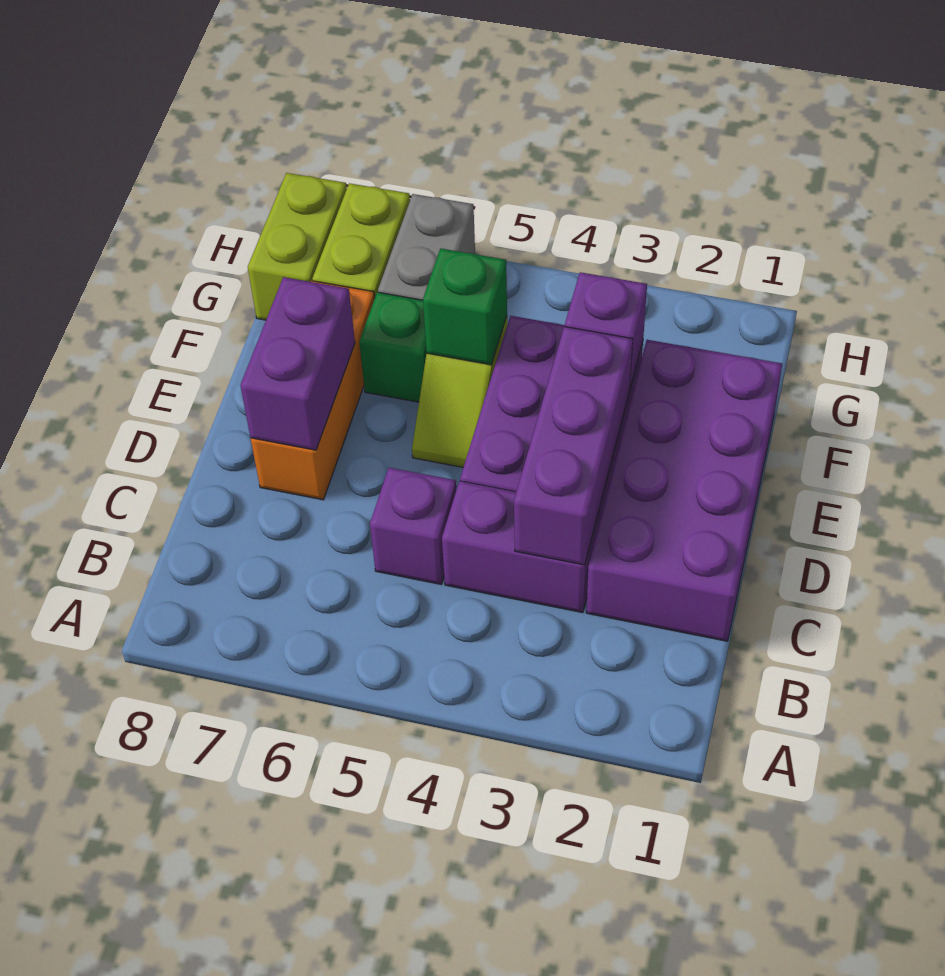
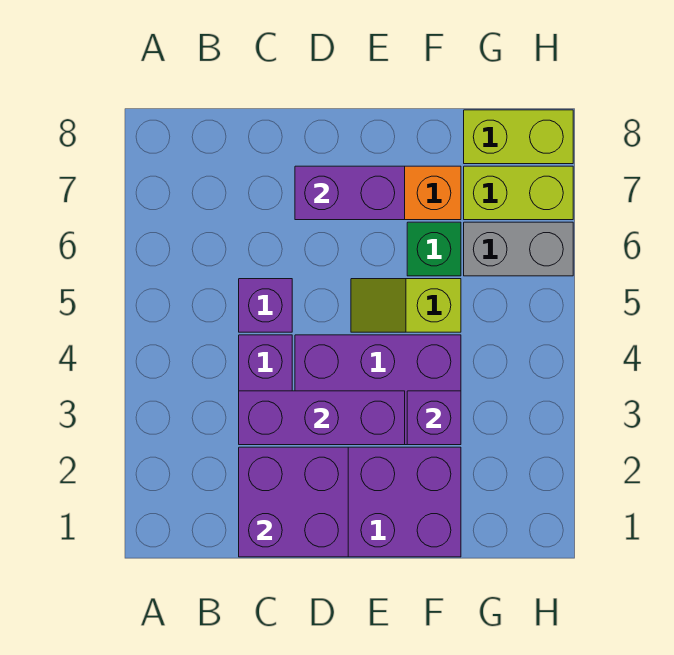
none -> purple 2x2 brick [239,447,348,557]
green 1x1 brick [423,248,507,365] -> none

